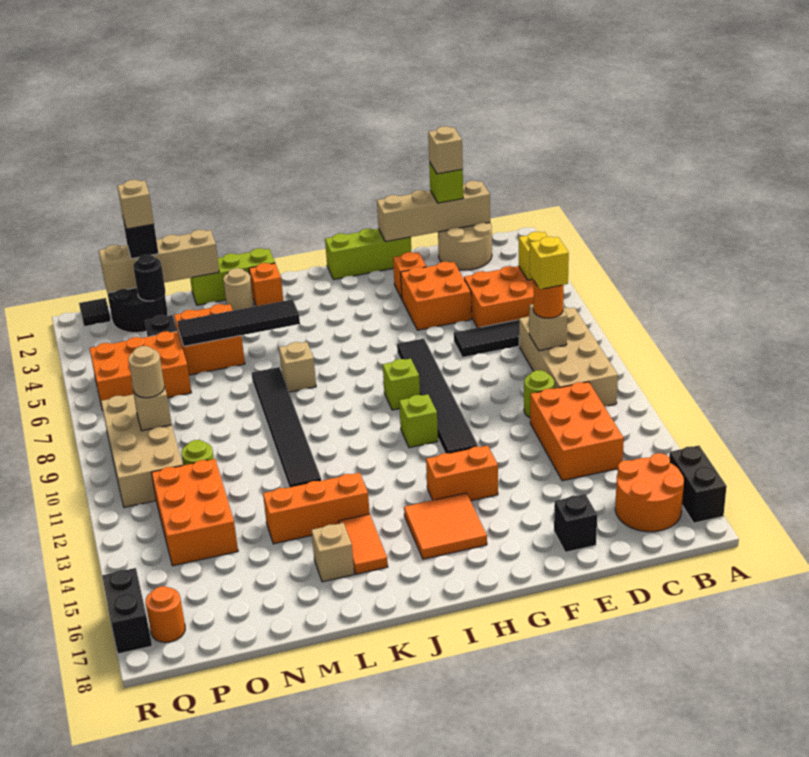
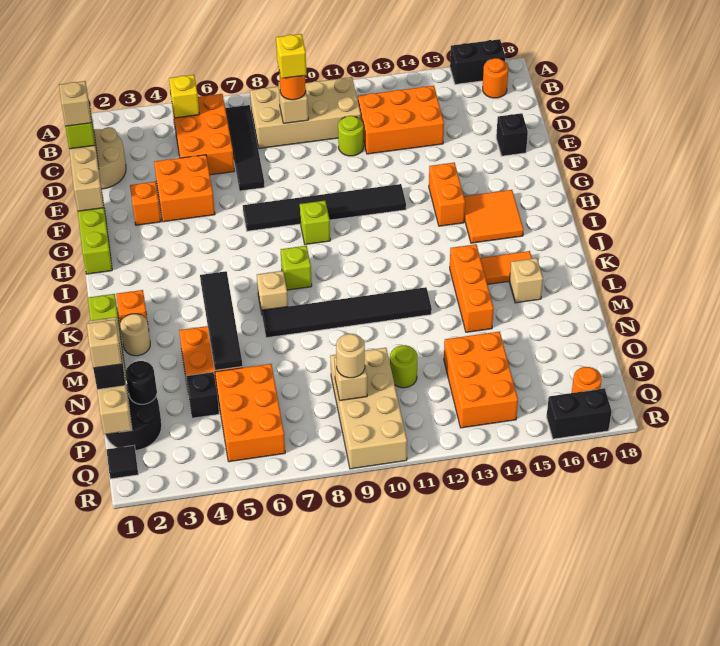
orange 2x2 round brick [615,453,684,532] -> orange 1x1 round brick [483,58,508,98]
lime 1x1 brick [399,394,438,448] -> lime 1x1 brick moved to [281,246,312,290]
orange 2x3 brick [151,459,238,566] -> orange 2x3 brick turned to [444,332,518,428]
tan 2x4 brick [101,394,183,508] -> tan 2x4 brick turned to [330,348,407,469]

